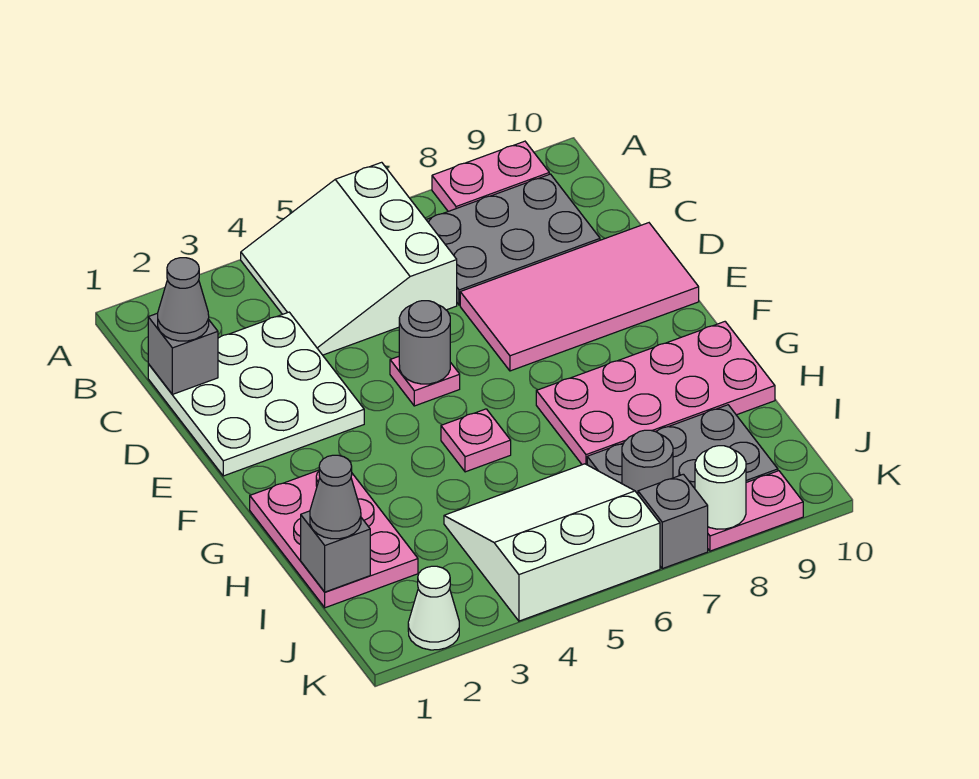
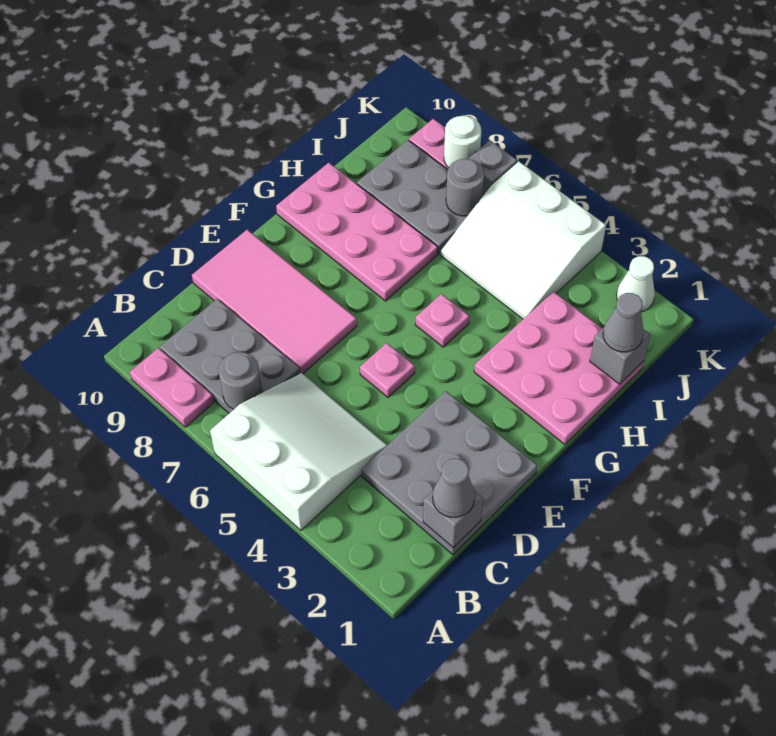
white 3x3 slope [241,162,457,355] -> white 3x3 slope turned to [210,373,387,530]
white 3x3 plate [148,312,364,476] -> grey 3x3 plate [362,391,537,555]
grey 1x1 round brick [399,301,450,384] -> grey 1x1 round brick moved to [219,352,262,410]
pink 2x3 plate [250,470,418,608] -> pink 3x3 plate [474,292,644,444]

